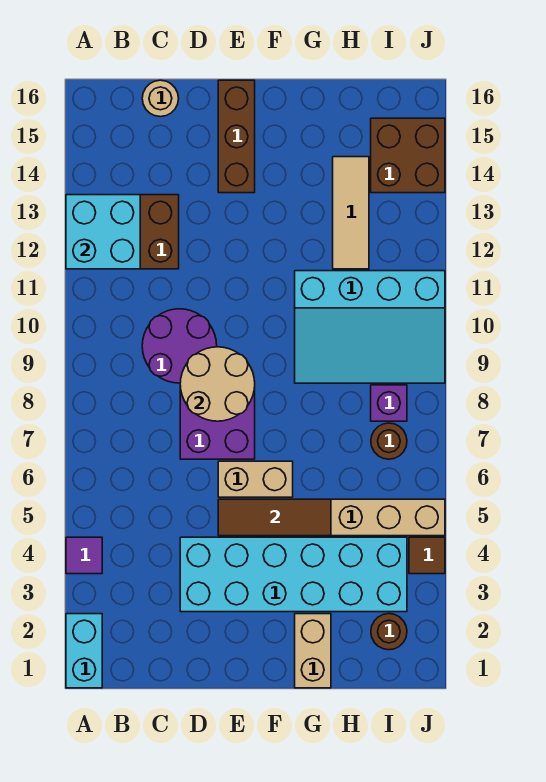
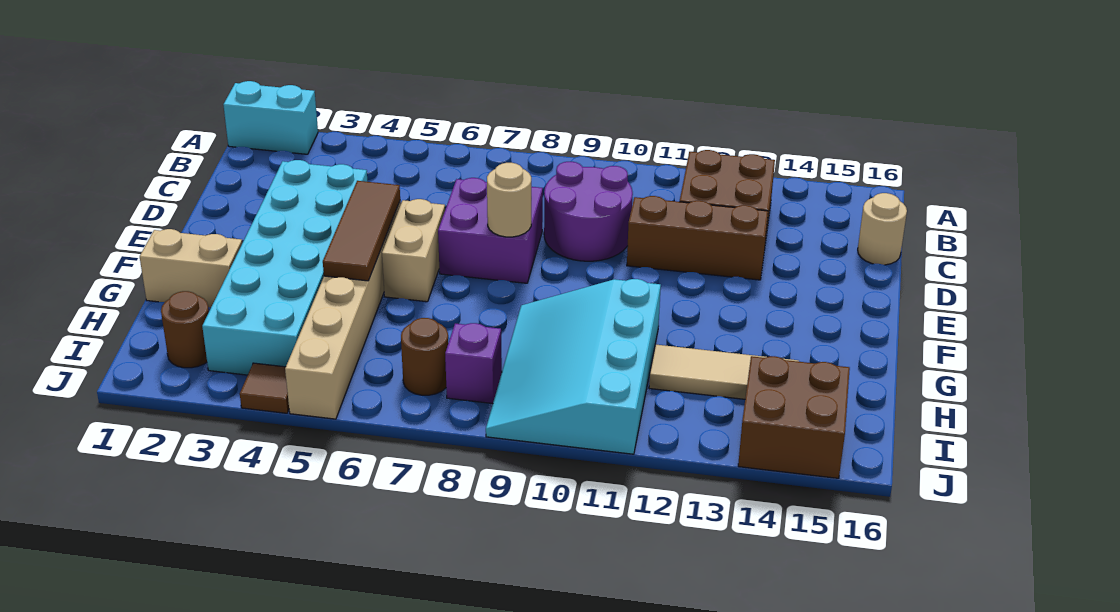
purple 1x1 tile [66,537,102,574] -> none
cyan 2x2 brick [66,195,140,269] -> none
tan 2x2 round brick [180,347,255,421] -> tan 1x1 round brick [487,163,531,237]
brown 1x3 brick [218,80,255,193] -> brown 1x3 brick moved to [627,196,768,280]

